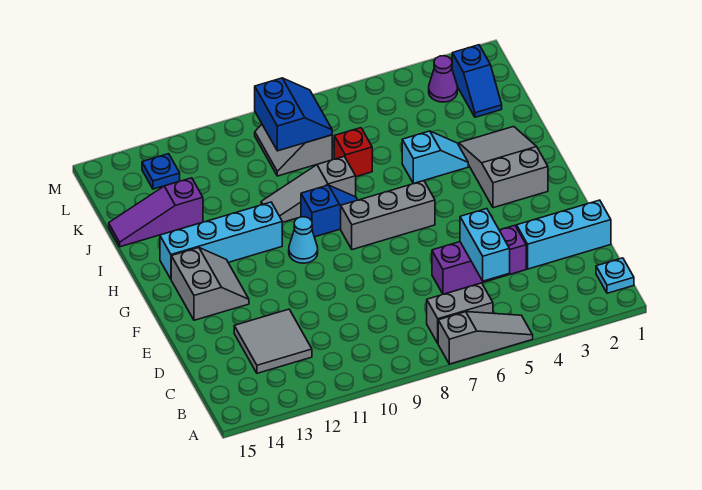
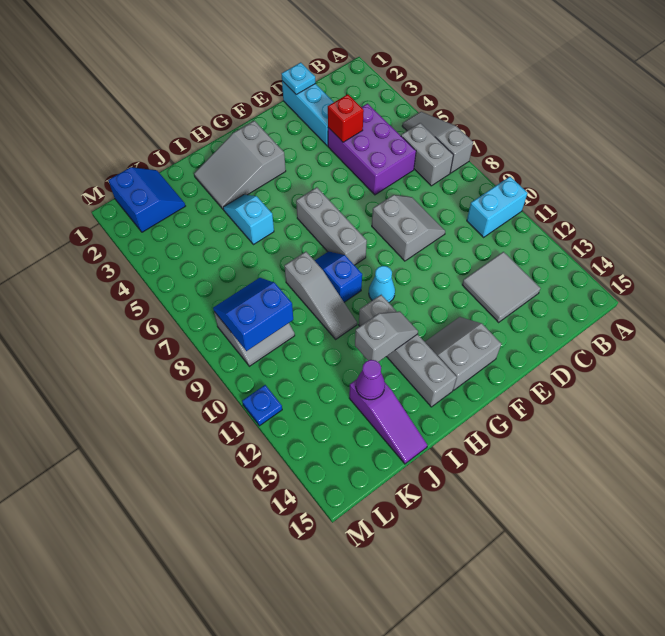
cyan 1x1 plate [596,258,634,293] -> cyan 1x1 plate moved to [282,62,315,94]
cyan 1x2 brick [460,209,510,281] -> cyan 1x2 brick moved to [467,177,528,237]
purple 1x3 brick [432,225,526,294] -> purple 2x3 brick [328,104,416,195]
none -> grey 2x2 slope [372,195,445,261]
cyan 1x4 brick [160,202,282,279] -> grey 1x4 brick [359,295,457,407]
none -> grey 1x2 slope [355,311,418,362]
red 1x1 brick [334,128,372,177] -> red 1x1 brick moved to [328,94,364,142]
blue 1x2 slope [452,45,502,117] -> blue 2x2 slope [108,167,185,232]
purple 1x1 cone [429,56,458,102] -> purple 1x1 cone moved to [356,360,385,400]
blue 1x1 plate [142,154,180,189] -> blue 1x1 plate moved to [242,385,282,426]

